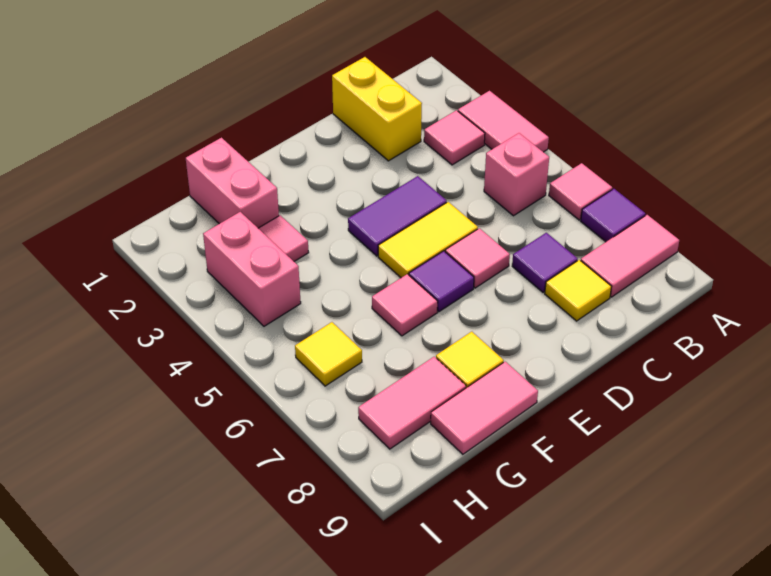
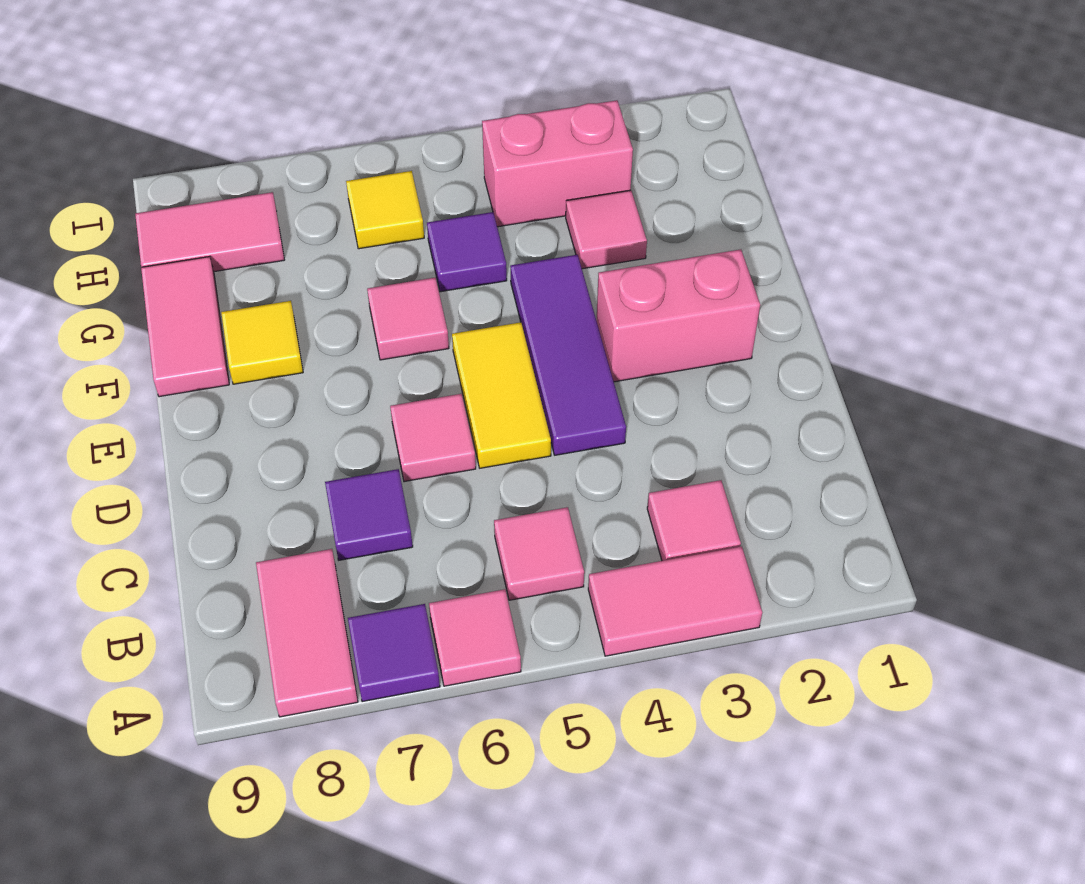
pink 1x1 brick [484,133,549,216] -> pink 1x1 tile [494,507,584,600]
yellow 1x2 brick [332,57,422,161] -> none
yellow 1x1 tile [545,260,611,321] -> none
purple 1x2 tile [348,176,447,256] -> purple 1x3 tile [510,255,626,455]
purple 1x1 tile [409,251,474,312] -> purple 1x1 tile moved to [427,212,507,292]
pink 1x2 brick [186,138,279,228] -> pink 1x2 brick moved to [596,249,760,382]
pink 1x2 tile [358,357,466,449] -> pink 1x2 tile turned to [135,192,285,272]

